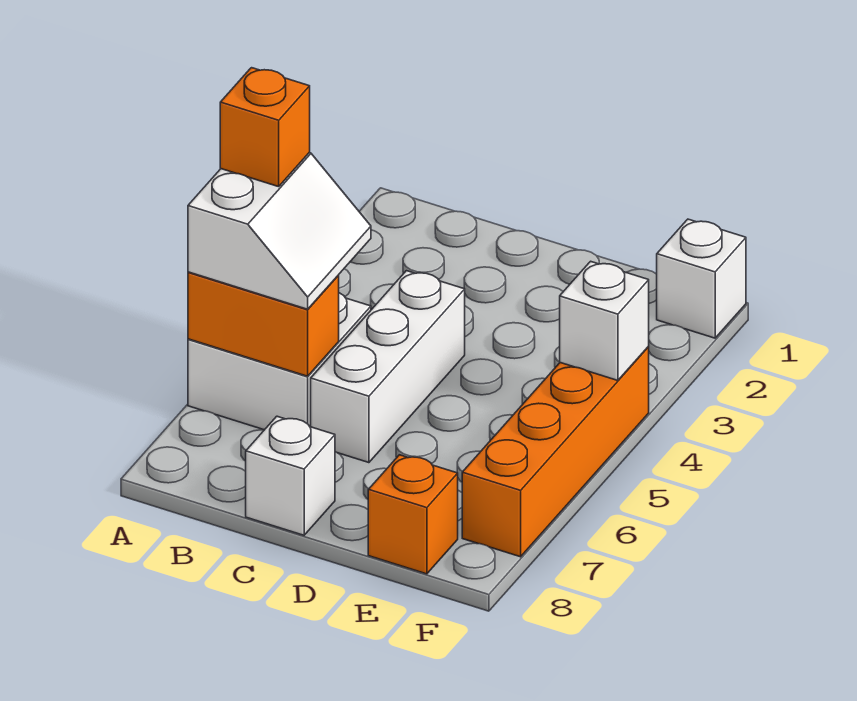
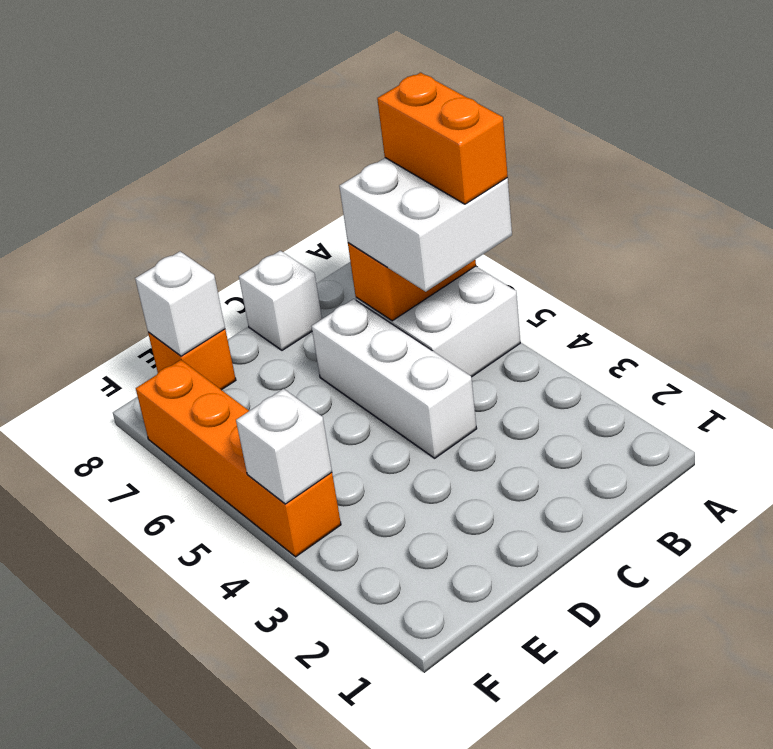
white 2x2 slope [188,153,371,309] -> white 2x2 brick [339,158,512,292]
orange 1x1 brick [220,68,310,187] -> orange 1x2 brick [377,73,508,204]
white 1x1 brick [657,219,746,338] -> white 1x1 brick moved to [135,251,225,356]

